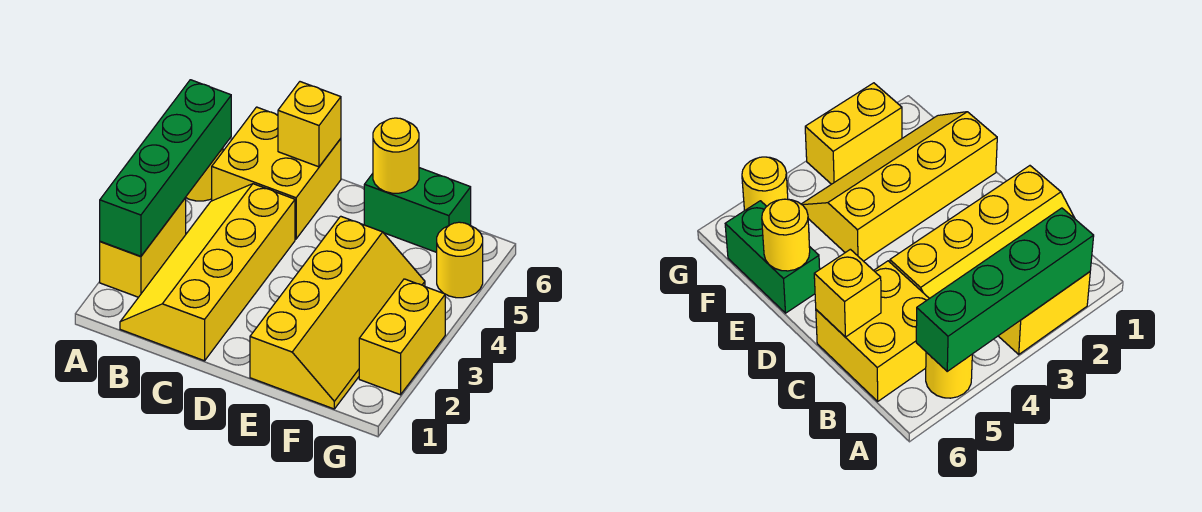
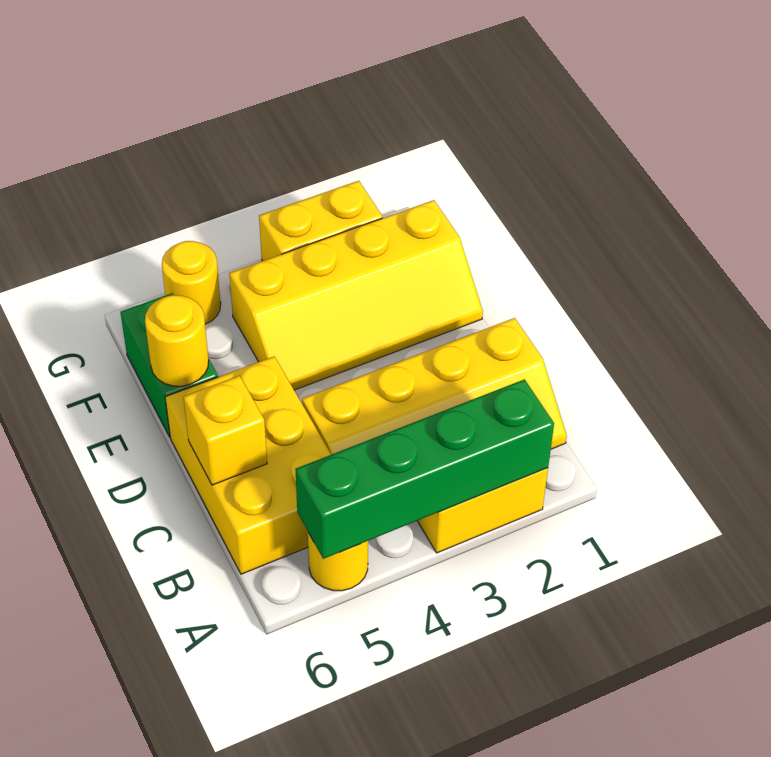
yellow 2x2 brick [212,107,341,239] -> yellow 2x3 brick [165,357,331,574]
yellow 2x4 slope [250,216,425,409] -> yellow 2x4 slope turned to [229,200,483,390]

